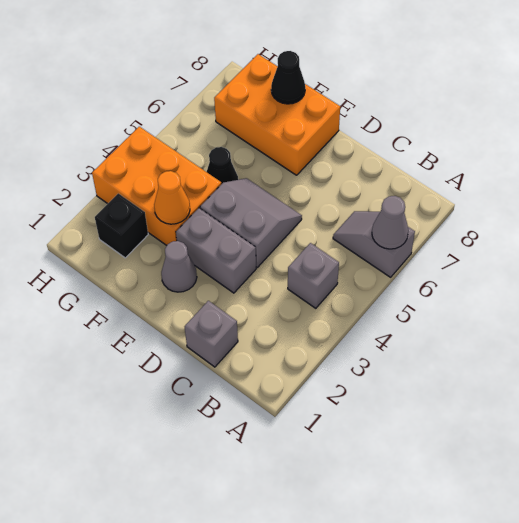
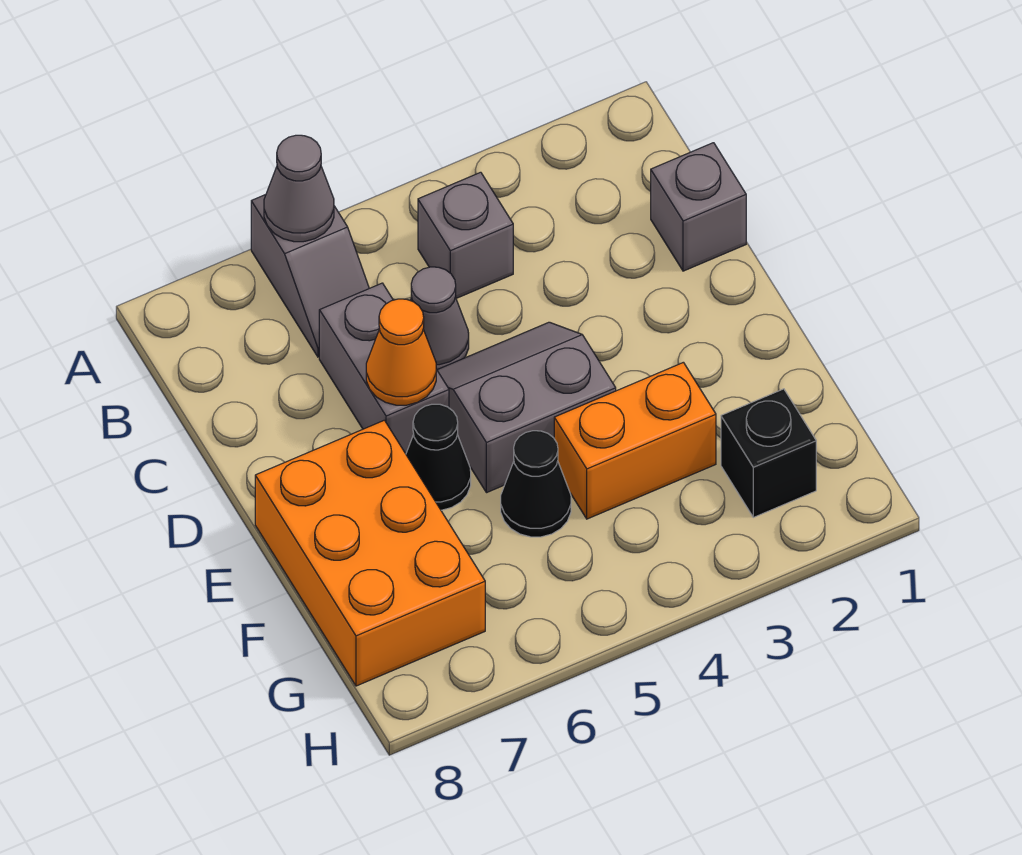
grey 1x2 brick [176,208,256,293] -> grey 1x2 brick moved to [319,283,449,454]
grey 2x2 slope [200,178,302,267] -> grey 2x2 slope turned to [437,322,616,493]
grey 1x1 cone [161,241,197,292] -> grey 1x1 cone moved to [410,267,469,370]
orange 2x3 brick [92,127,221,245] -> orange 1x2 brick [554,362,716,519]
orange 1x1 cone [154,171,190,224] -> orange 1x1 cone moved to [366,299,436,405]
black 1x1 cone [271,51,305,104] -> black 1x1 cone moved to [406,404,471,510]

